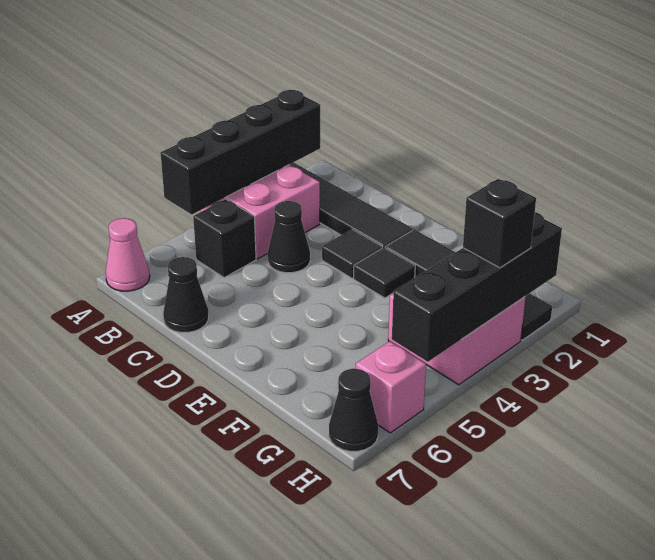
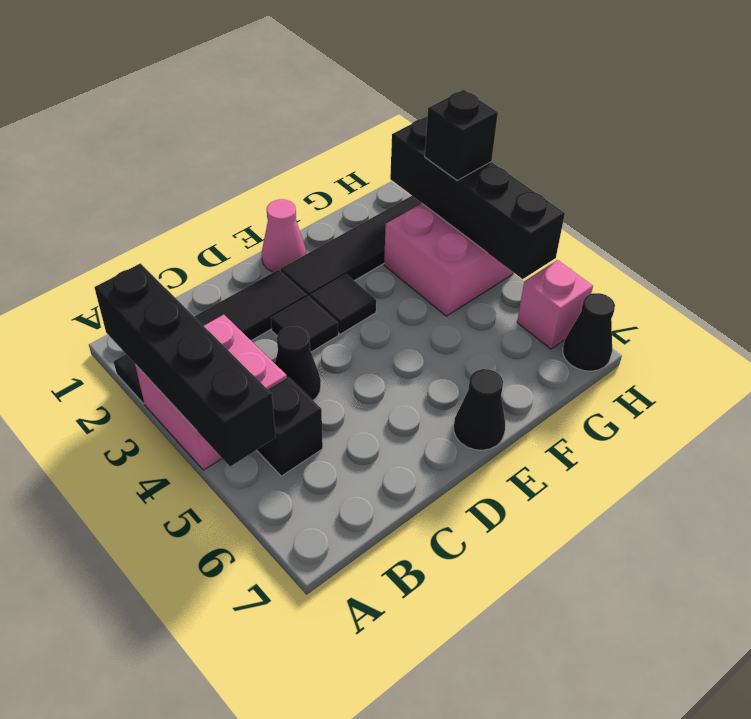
pink 1x1 cone [106,218,150,291] -> pink 1x1 cone moved to [262,199,306,272]
black 1x1 cone [163,257,209,332] -> black 1x1 cone moved to [454,369,505,450]

